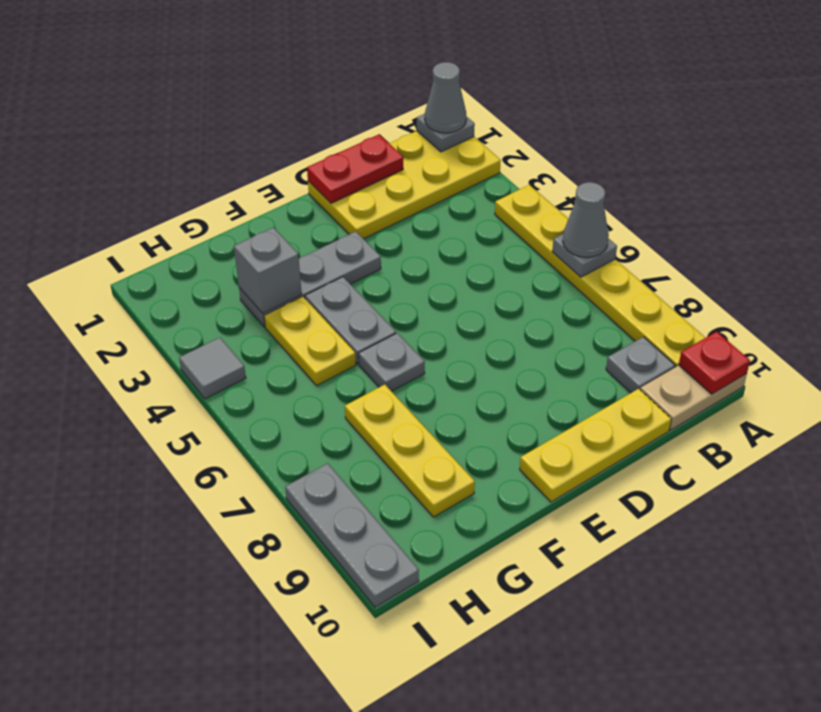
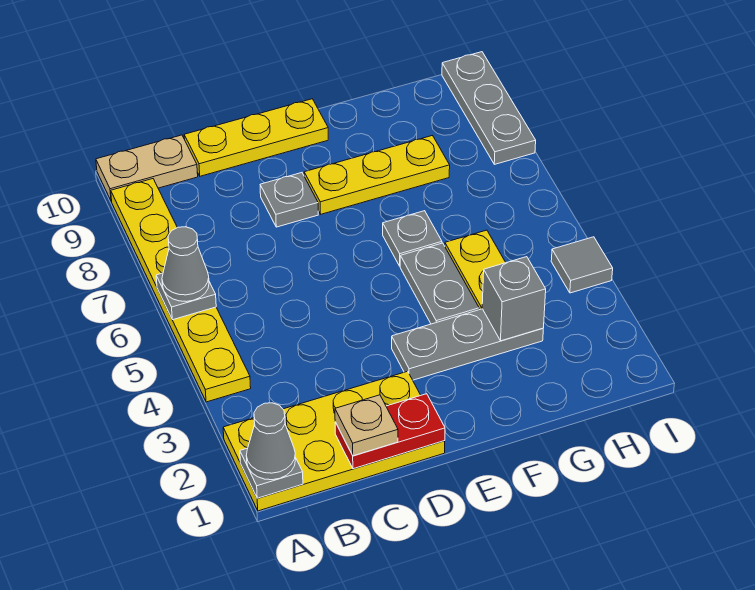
red 1x1 plate [679,332,750,394] -> none
grey 1x1 plate [606,337,675,393] -> grey 1x1 plate moved to [260,173,318,227]
none -> tan 1x1 plate [335,395,398,456]
yellow 1x3 plate [345,384,475,517] -> yellow 1x3 plate turned to [304,136,450,214]

